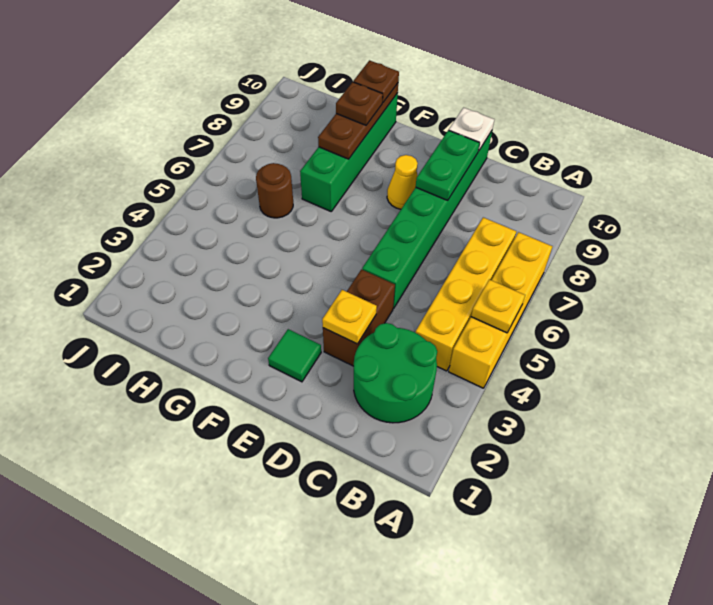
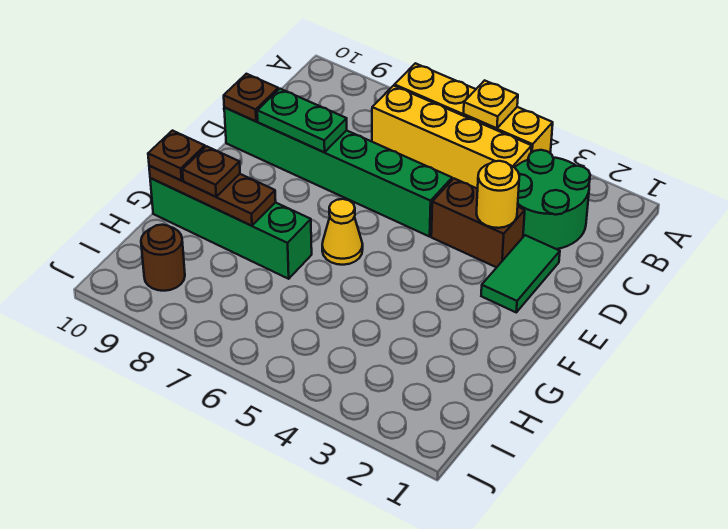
yellow 1x1 plate [322,290,377,344] -> yellow 1x1 round brick [476,161,519,228]
white 1x1 plate [449,107,494,151] -> brown 1x1 plate [224,74,278,121]
green 1x1 tile [268,329,321,382] -> green 1x2 tile [481,235,560,312]
yellow 1x1 cone [387,155,418,209] -> yellow 1x1 cone moved to [322,199,363,265]
brown 1x1 round brick [256,163,293,218] -> brown 1x1 round brick moved to [141,225,185,291]

